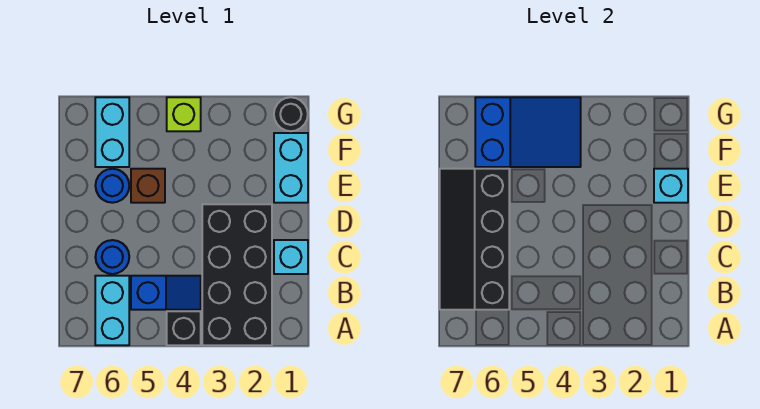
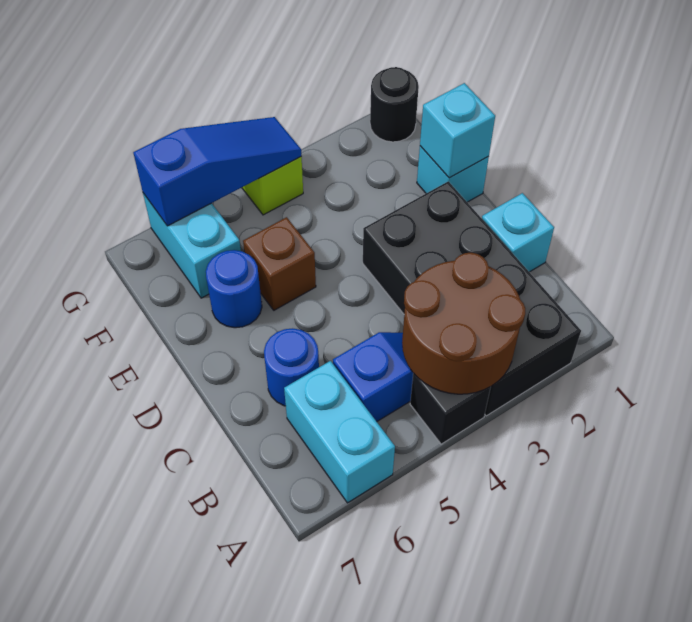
none -> brown 2x2 round brick [402,253,525,394]
black 2x4 slope [440,169,509,310] -> none
cyan 1x2 brick [274,133,308,203] -> cyan 1x1 brick [417,146,489,202]
blue 2x3 slope [475,97,581,167] -> blue 1x3 slope [133,117,301,226]

